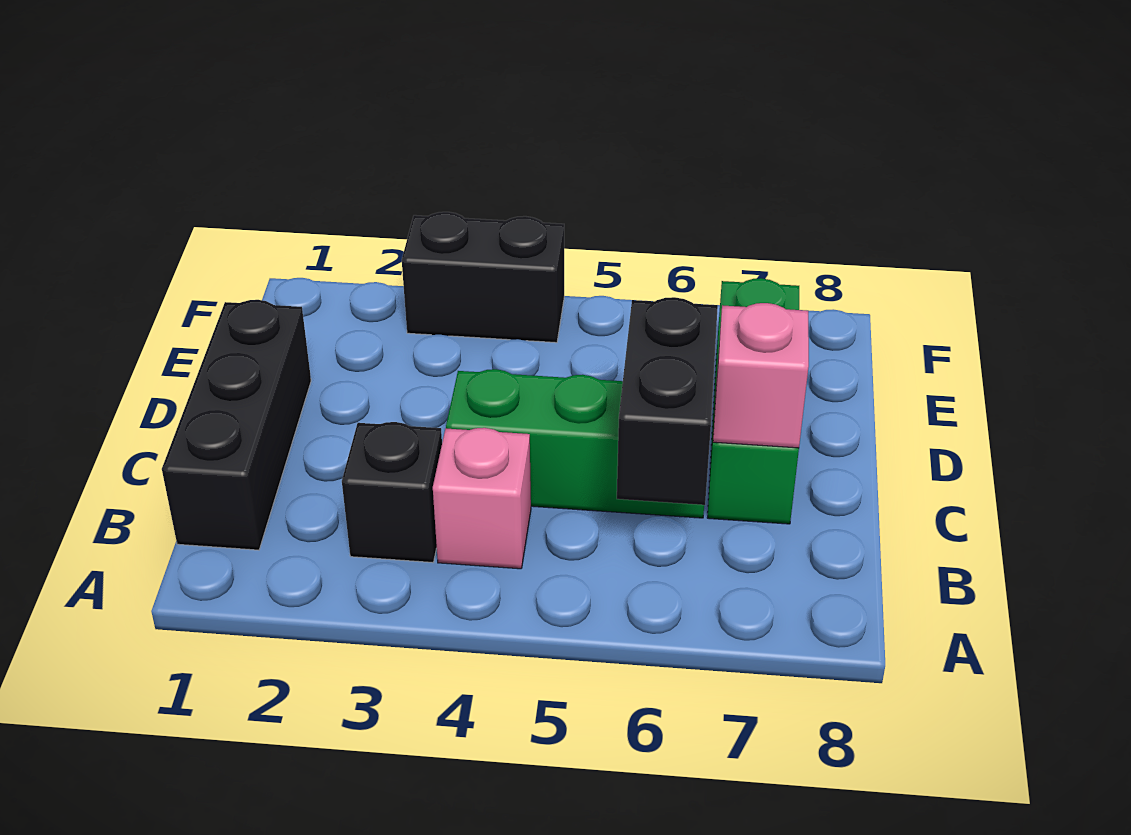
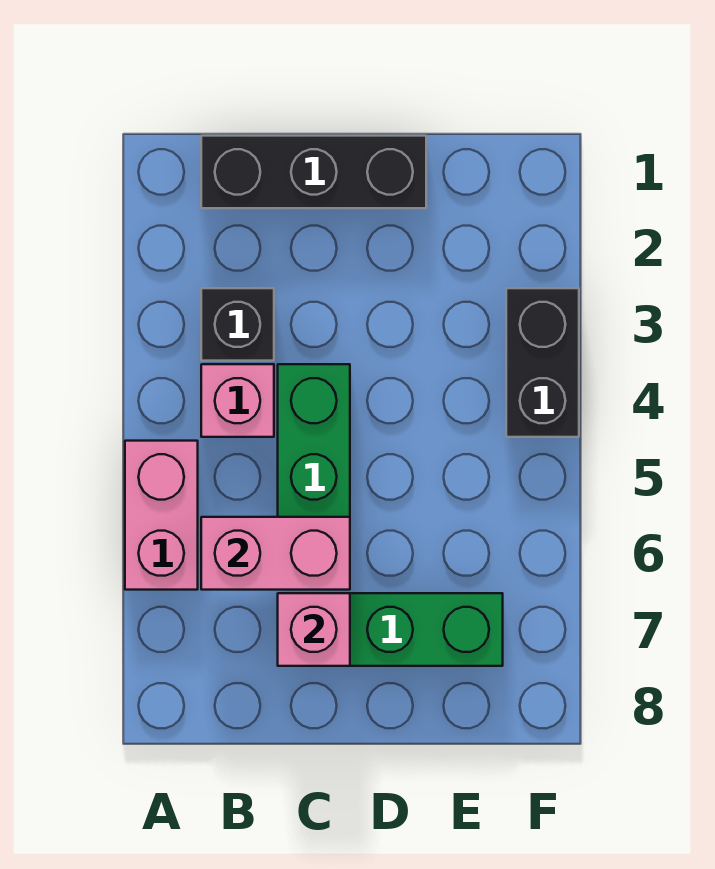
none -> pink 1x2 brick [125,441,198,590]
black 1x2 brick [617,297,718,505] -> pink 1x2 brick [201,517,350,590]

